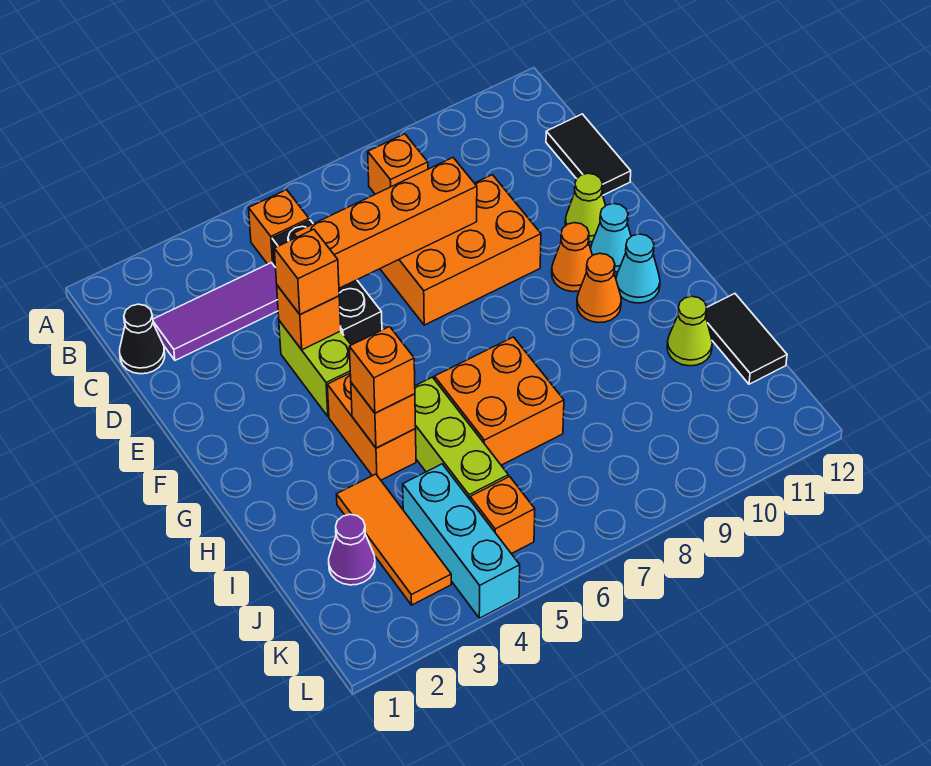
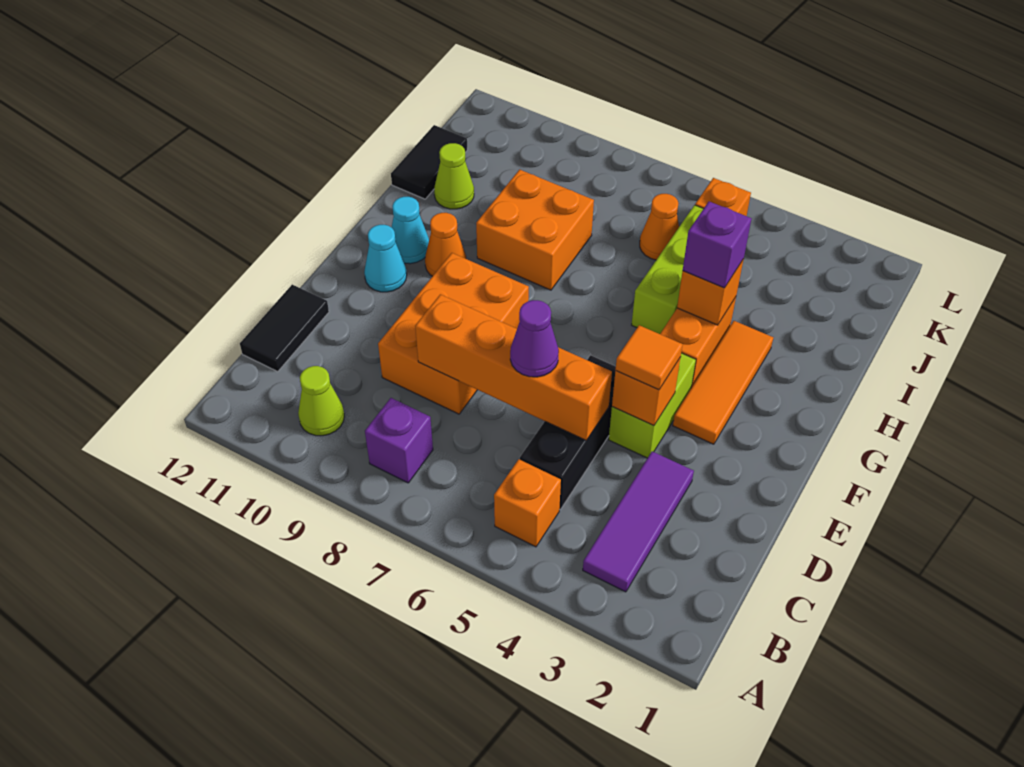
orange 1x1 brick [368,134,428,194] -> purple 1x1 brick [365,398,433,483]
black 1x1 cone [120,304,165,374] -> none
purple 1x3 tile [153,263,278,360] -> purple 1x3 tile turned to [583,451,694,592]
orange 2x3 brick [380,175,541,325] -> orange 2x3 brick turned to [378,253,529,414]
orange 1x1 brick [274,229,339,315] -> orange 1x1 tile [616,325,683,390]
lime 1x1 cone [565,173,606,242] -> lime 1x1 cone moved to [298,366,344,436]
orange 1x1 cone [552,223,592,292] -> orange 1x1 cone moved to [640,194,679,260]
orange 1x1 brick [349,327,415,413] -> purple 1x1 brick [683,202,752,288]
orange 2x2 brick [434,337,564,465] -> orange 2x2 brick moved to [476,170,594,290]
orange 1x3 tile [337,474,451,605] -> orange 1x3 tile moved to [673,321,773,444]
purple 1x1 cone [329,514,375,585] -> purple 1x1 cone moved to [510,300,559,377]
cyan 1x3 brick [403,464,520,618] -> none

